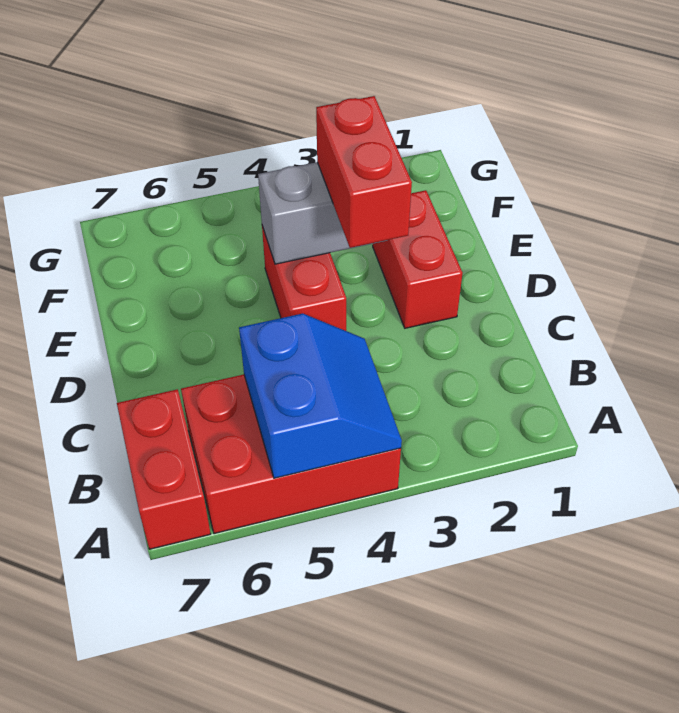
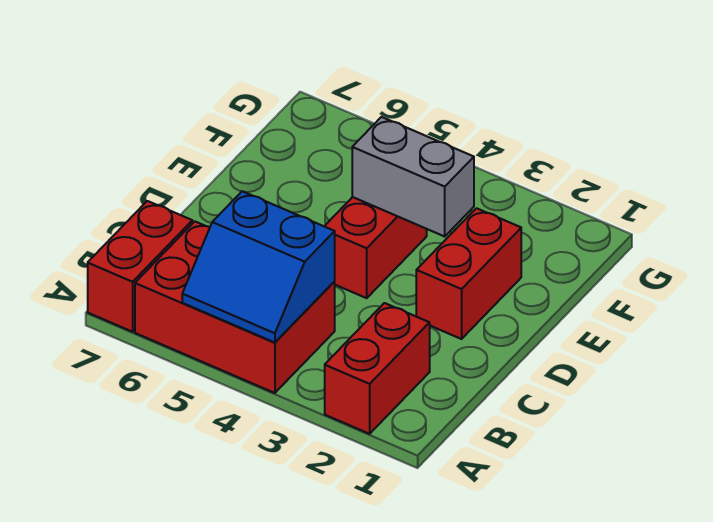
blue 2x2 slope [239,314,402,478] -> blue 2x2 slope turned to [182,191,335,343]
red 1x2 brick [316,96,412,248] -> red 1x2 brick moved to [325,303,430,434]

